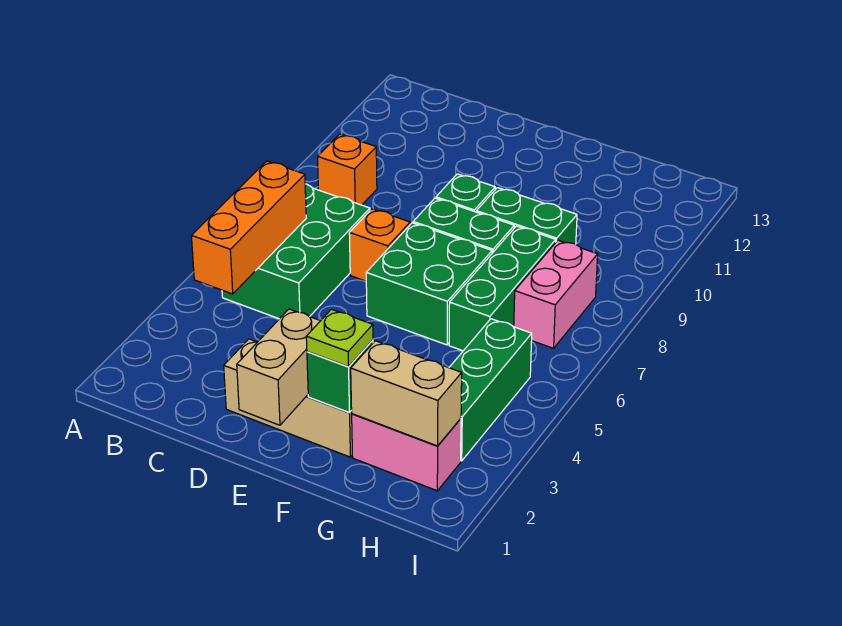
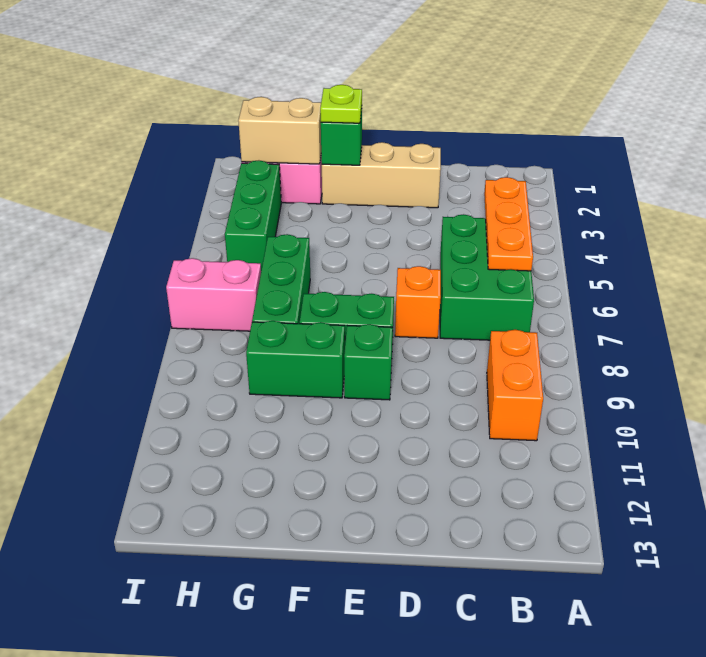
orange 1x3 brick [191,161,306,294] -> orange 1x3 plate [484,177,533,271]
orange 1x1 brick [317,134,377,205] -> orange 1x2 brick [487,330,543,441]
tan 1x2 brick [237,309,320,425] -> none
green 2x2 brick [366,223,492,345] -> none
pink 1x2 brick [514,240,598,348] -> pink 1x2 brick turned to [166,258,261,331]

